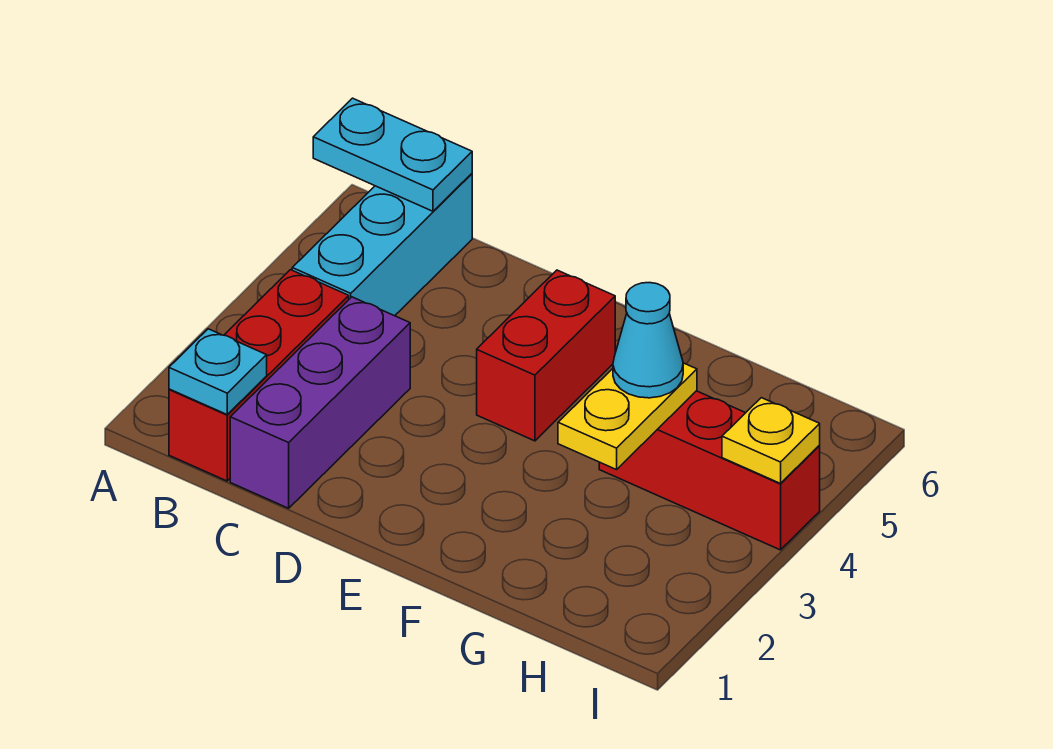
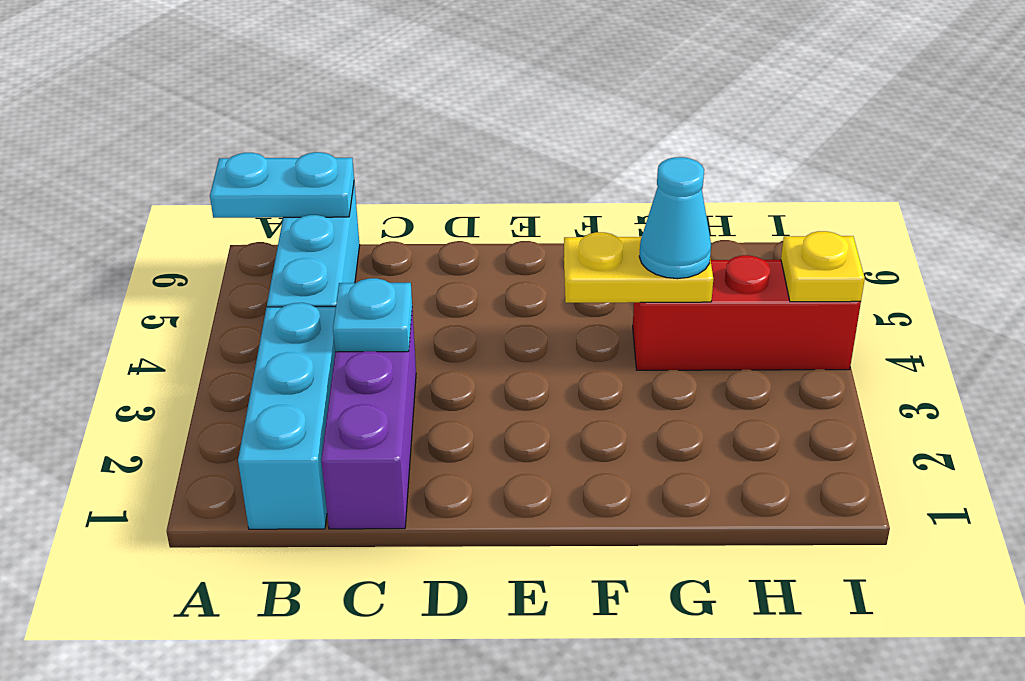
red 1x3 brick [169,270,349,481] -> cyan 1x3 brick [238,303,336,529]
cyan 1x1 plate [169,329,267,414] -> cyan 1x1 plate moved to [333,278,412,352]
red 1x2 brick [477,270,615,441] -> none
yellow 1x2 plate [558,363,697,470] -> yellow 1x2 plate turned to [564,232,713,303]

